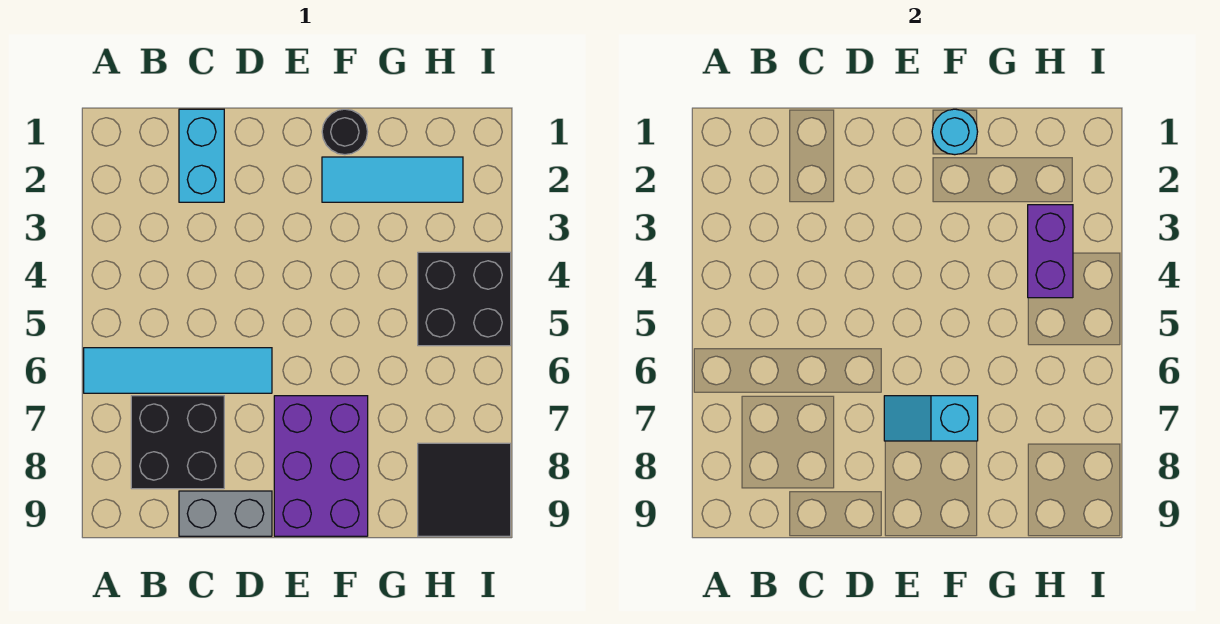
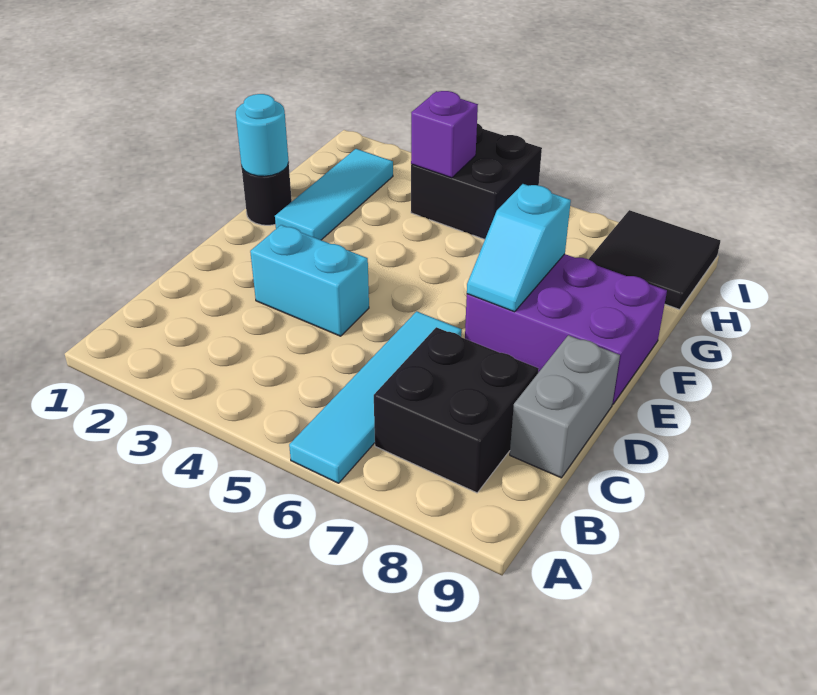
cyan 1x2 brick [179,109,224,202] -> cyan 1x2 brick moved to [250,225,369,336]
purple 1x2 brick [1028,205,1073,298] -> purple 1x1 brick [411,91,478,178]

